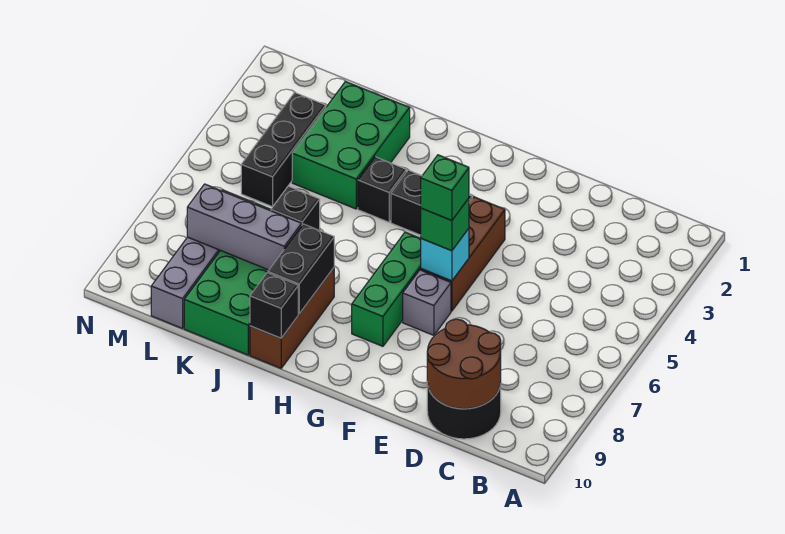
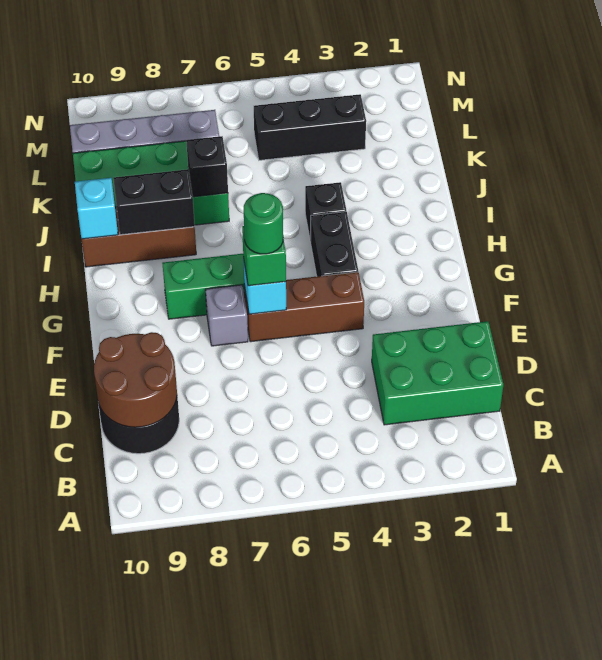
green 1x1 brick [421,155,469,220] -> green 1x1 round brick [244,193,283,254]
black 1x1 brick [250,273,298,338] -> cyan 1x1 brick [75,178,118,239]
green 2x3 brick [292,81,410,209] -> green 2x3 brick moved to [372,321,503,425]
grey 1x3 brick [187,184,302,270] -> none

